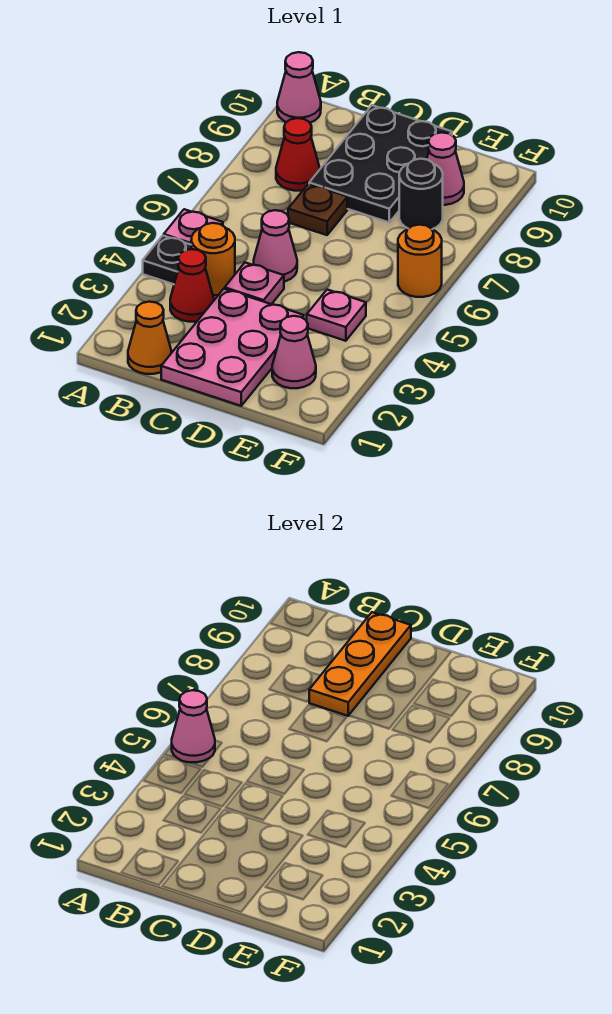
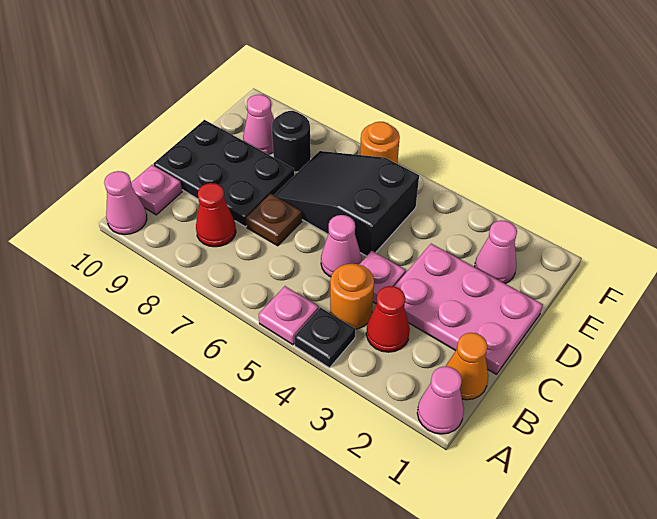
pink 1x1 cone [172,690,215,762] -> pink 1x1 cone moved to [417,366,464,434]
orange 1x3 plate [309,612,411,716] -> none
none -> black 2x3 slope [274,151,419,256]
pink 1x1 plate [307,290,366,341] -> pink 1x1 plate moved to [131,165,182,215]

